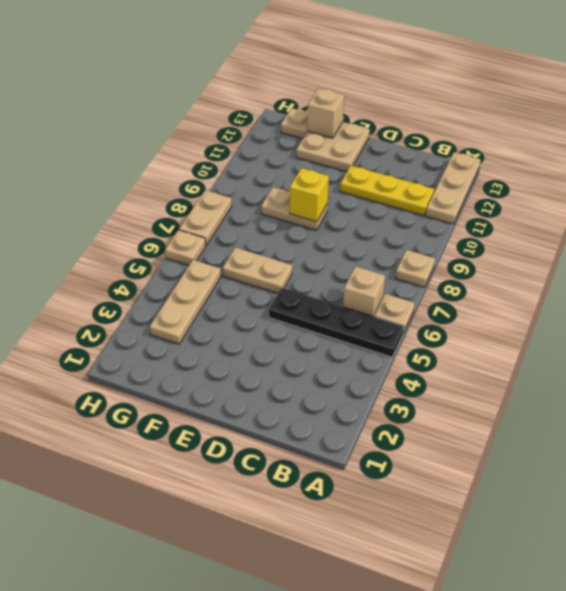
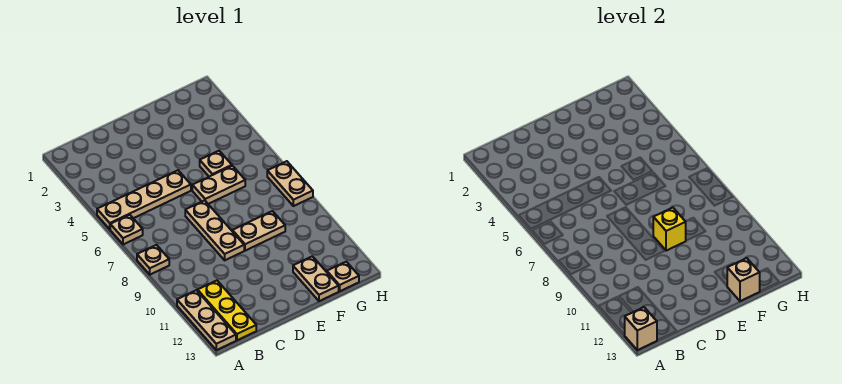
black 1x4 plate [269,288,404,357] -> tan 1x4 plate [97,170,191,229]
tan 1x1 brick [343,266,385,317] -> tan 1x1 brick moved to [625,307,657,350]
yellow 1x3 plate [340,166,434,216] -> yellow 1x3 plate turned to [198,281,256,340]
tan 2x2 plate [296,122,370,172] -> tan 1x2 plate [293,256,339,301]
tan 1x3 plate [150,260,221,344] -> tan 1x3 plate moved to [185,200,244,260]
tan 1x1 plate [165,230,206,265] -> tan 1x1 plate moved to [200,151,232,177]

